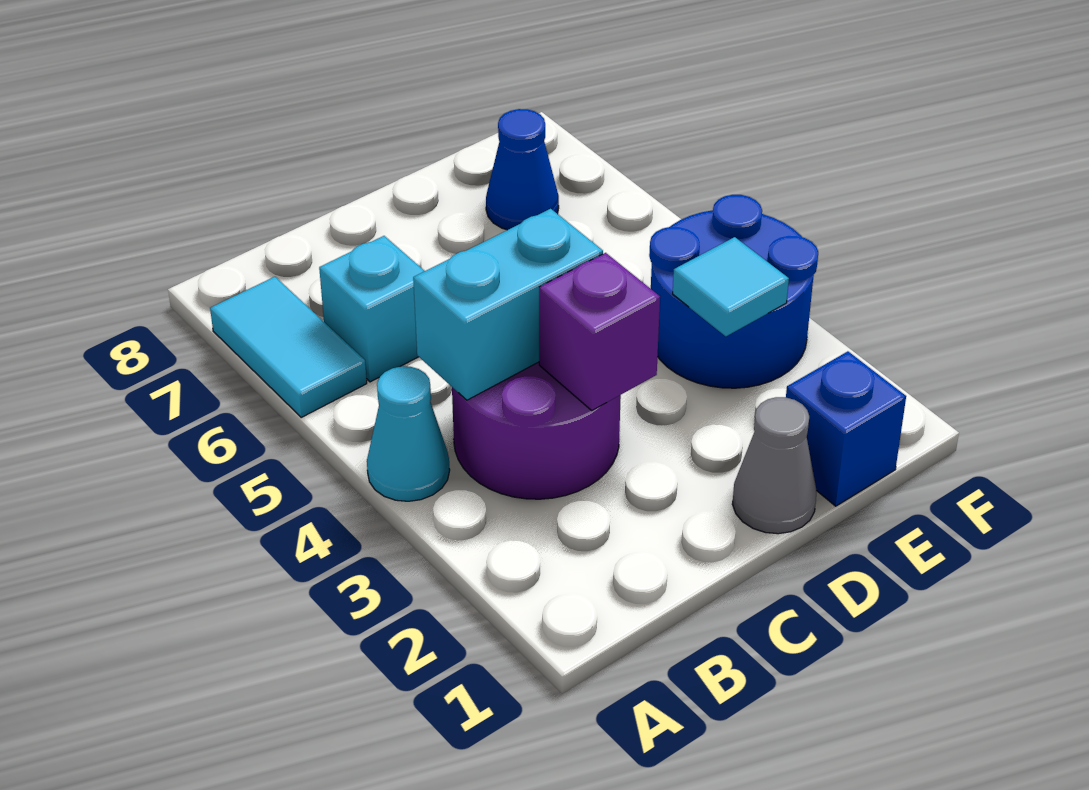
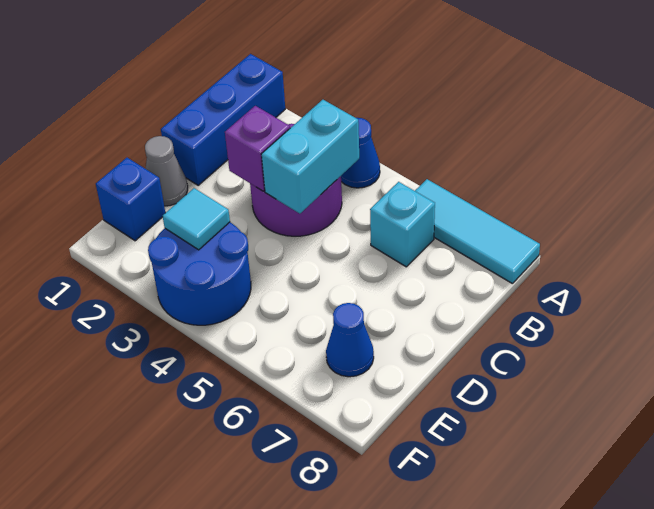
none -> blue 1x3 brick [161,54,285,185]
cyan 1x1 cone [367,366,450,501] -> blue 1x1 cone [341,118,380,188]
cyan 1x2 tile [210,277,367,417] -> cyan 1x3 tile [415,179,540,284]

